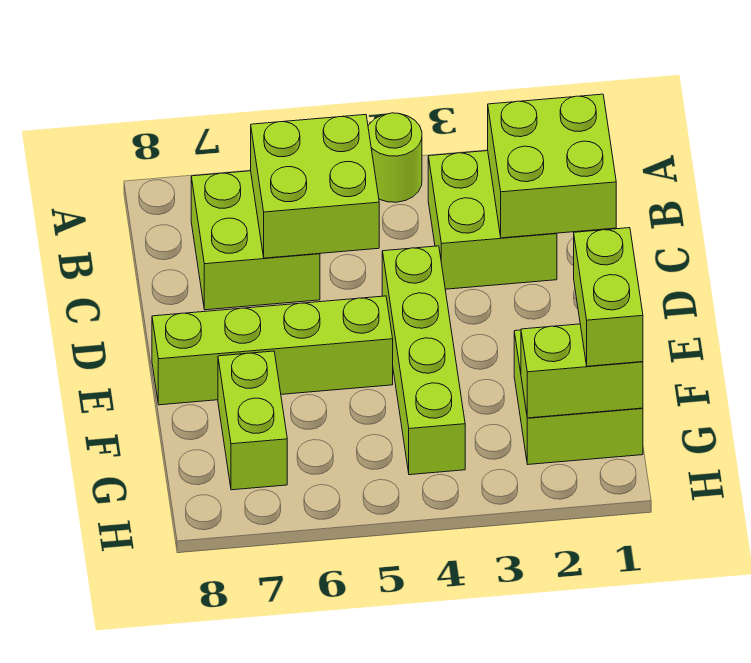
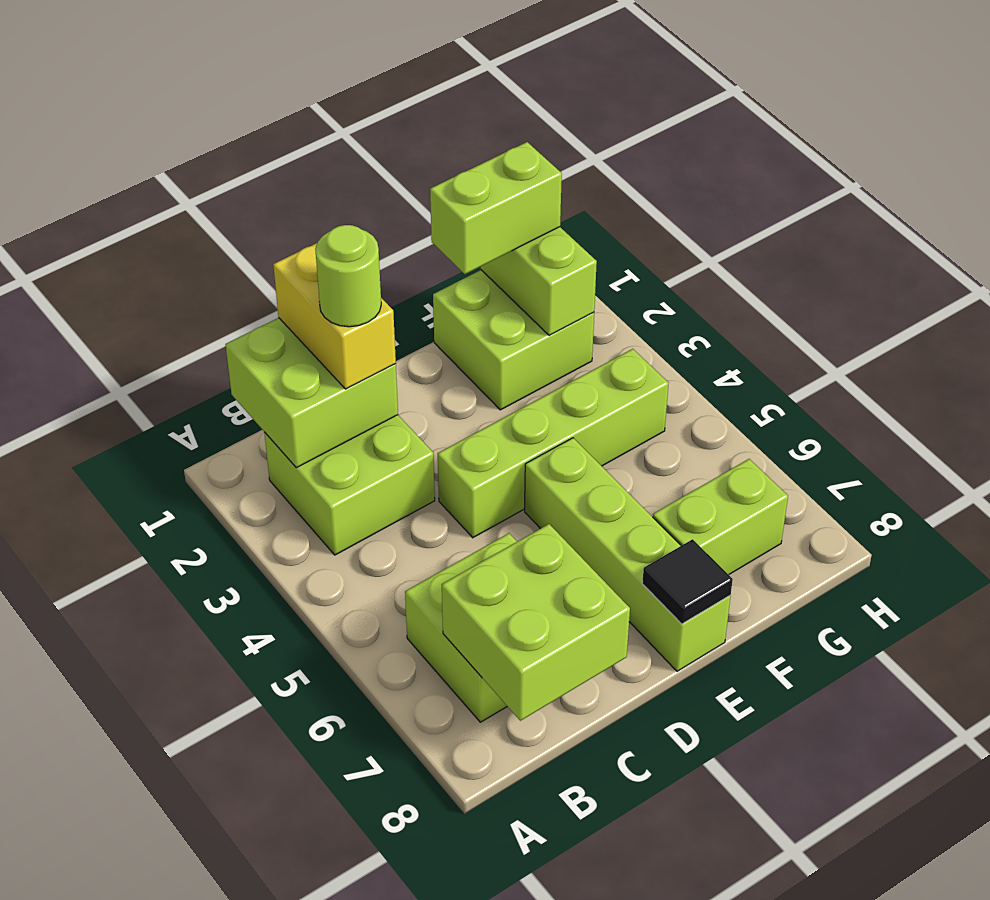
lime 1x1 round brick [368,113,422,202] -> lime 1x1 round brick moved to [315,225,381,327]
lime 2x2 brick [251,115,379,258] -> lime 2x2 brick moved to [442,524,630,721]
none -> yellow 1x2 brick [273,243,396,389]
none -> black 1x1 tile [642,539,733,624]

